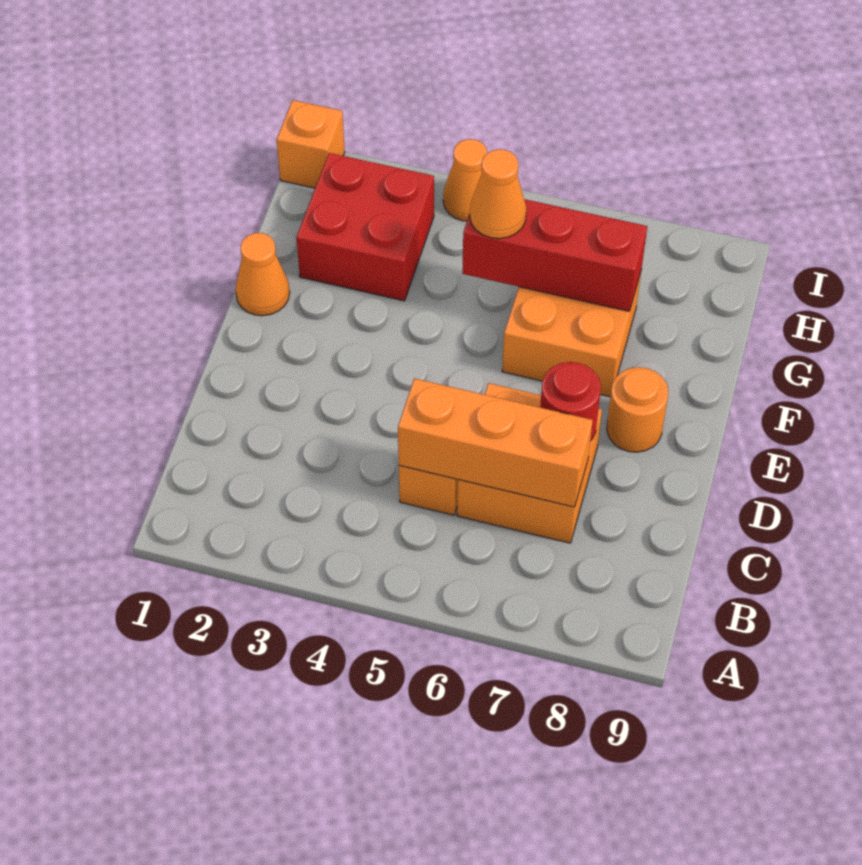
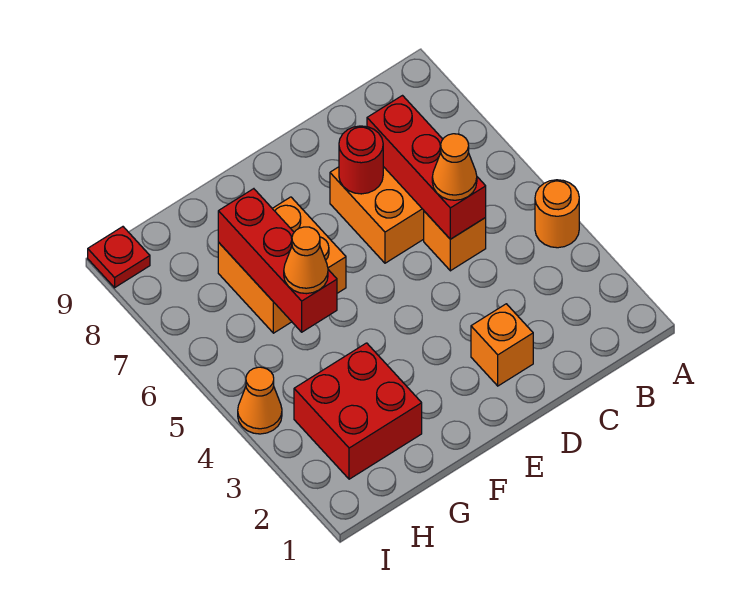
orange 1x3 brick [398,378,593,507] -> red 1x3 brick [367,96,486,239]
orange 1x1 round brick [607,367,668,452] -> orange 1x1 round brick moved to [535,180,579,248]
orange 1x1 cone [235,233,290,316] -> orange 1x1 cone moved to [432,134,477,200]
orange 1x1 brick [277,100,345,188] -> orange 1x1 brick moved to [471,304,533,386]
none -> red 1x1 plate [88,227,150,288]

